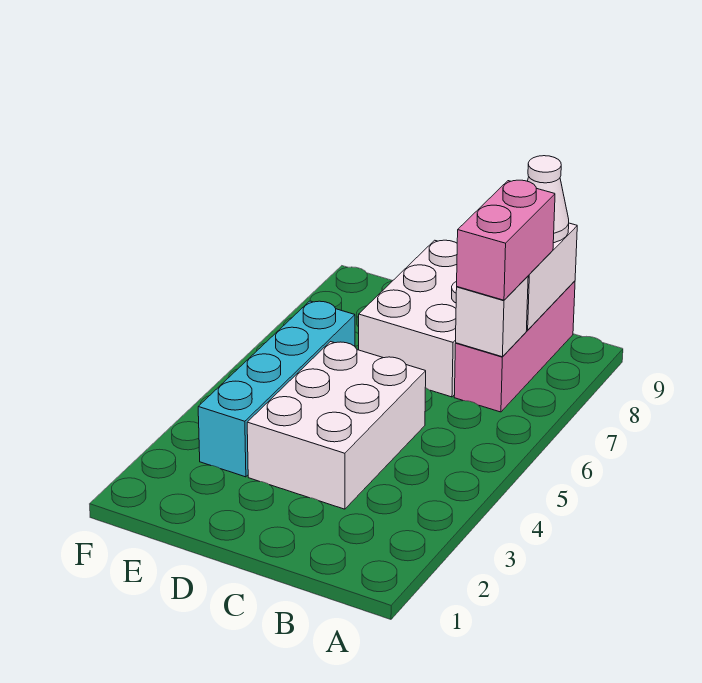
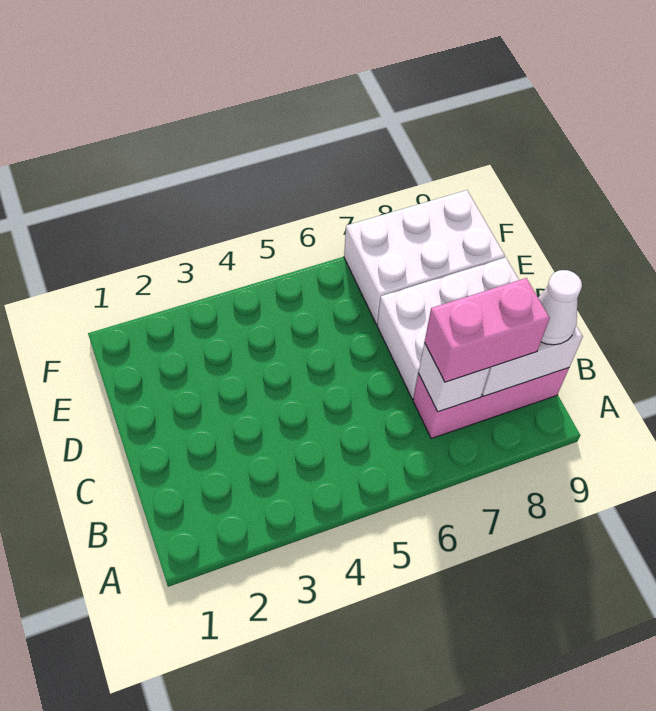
white 2x3 brick [247,342,426,509] -> white 2x3 brick moved to [344,190,505,324]
cyan 1x4 brick [198,301,355,477] -> none

